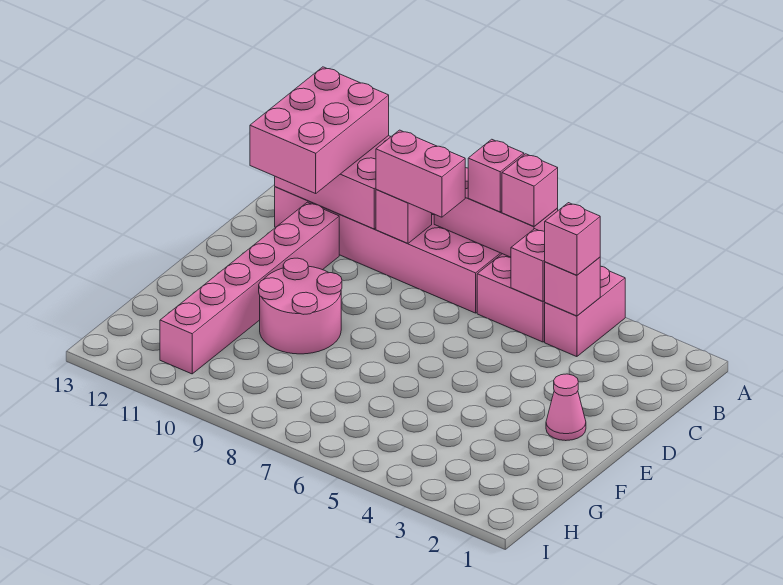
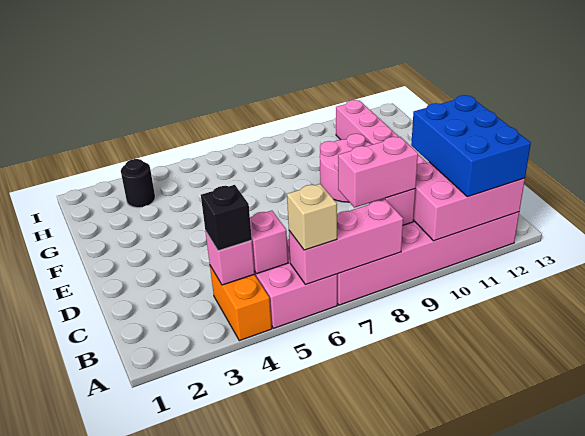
pink 1x2 brick [545,266,625,357] -> orange 1x2 brick [210,266,272,341]
pink 1x1 brick [502,154,558,227] -> tan 1x1 brick [287,184,337,250]
pink 1x1 brick [468,139,524,212] -> none
pink 2x3 brick [250,67,389,193] -> blue 2x3 brick [411,95,531,197]
pink 1x1 brick [545,203,600,275] -> black 1x1 brick [201,185,252,251]
pink 1x1 cone [546,374,586,441] -> none
none -> black 1x1 round brick [121,159,155,208]

